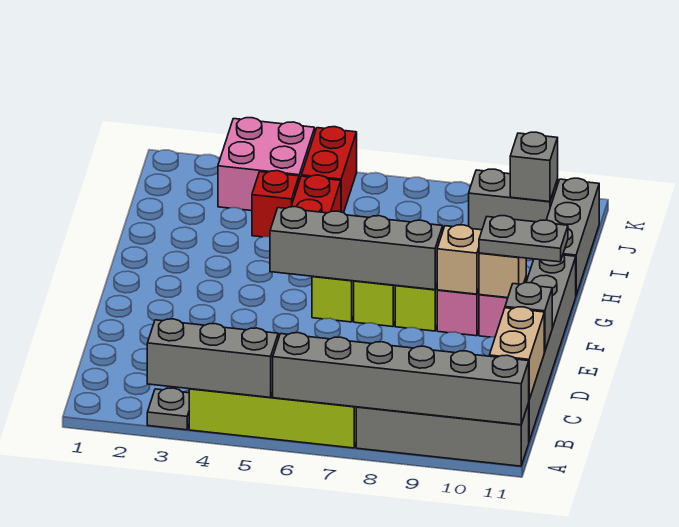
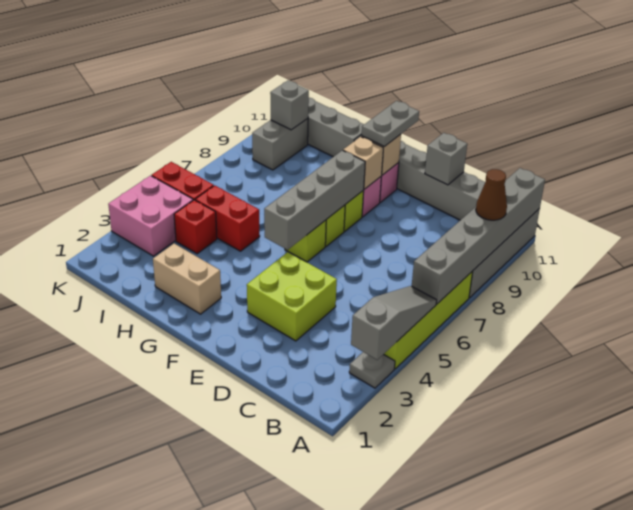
grey 1x3 brick [147,319,278,397] -> grey 1x3 slope [351,286,437,360]
none -> brown 1x1 cone [476,169,507,220]
tan 1x2 brick [489,307,544,399] -> tan 1x2 brick moved to [153,244,221,314]
none -> lime 2x2 brick [247,252,337,341]

